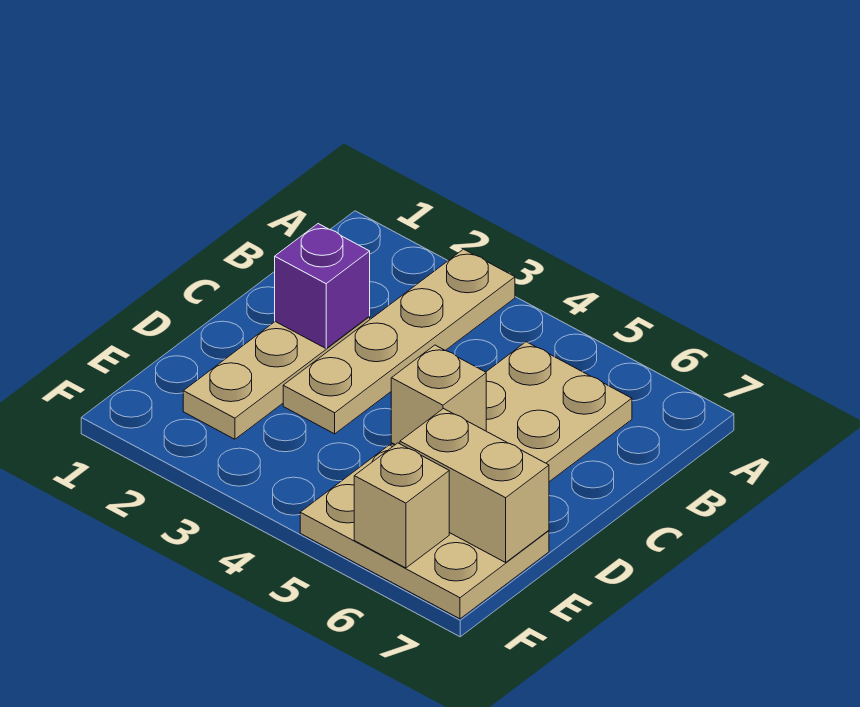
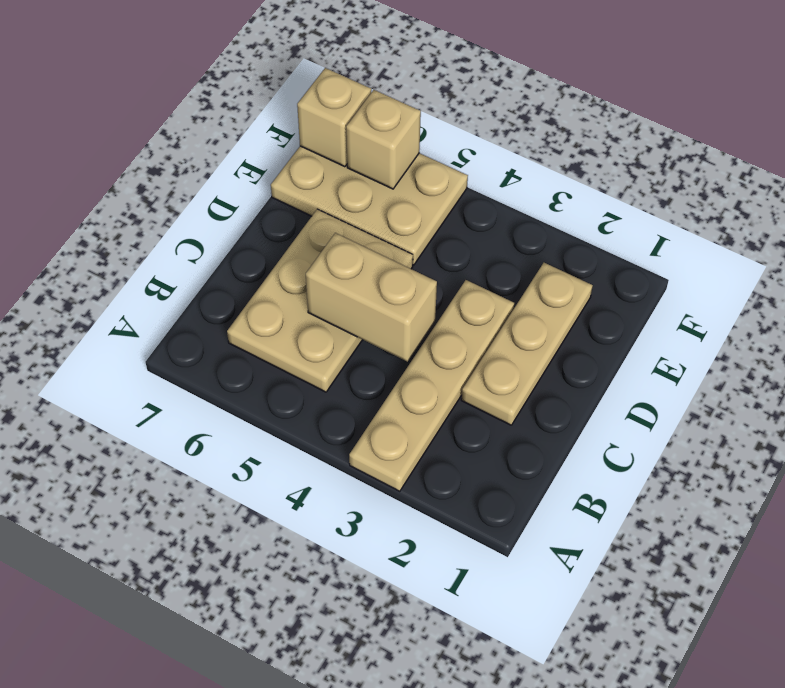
purple 1x1 brick [275,224,370,348] -> none
tan 1x1 brick [391,345,486,445] -> tan 1x1 brick moved to [297,68,371,167]
tan 1x2 brick [400,409,549,562] -> tan 1x2 brick moved to [306,233,437,361]

